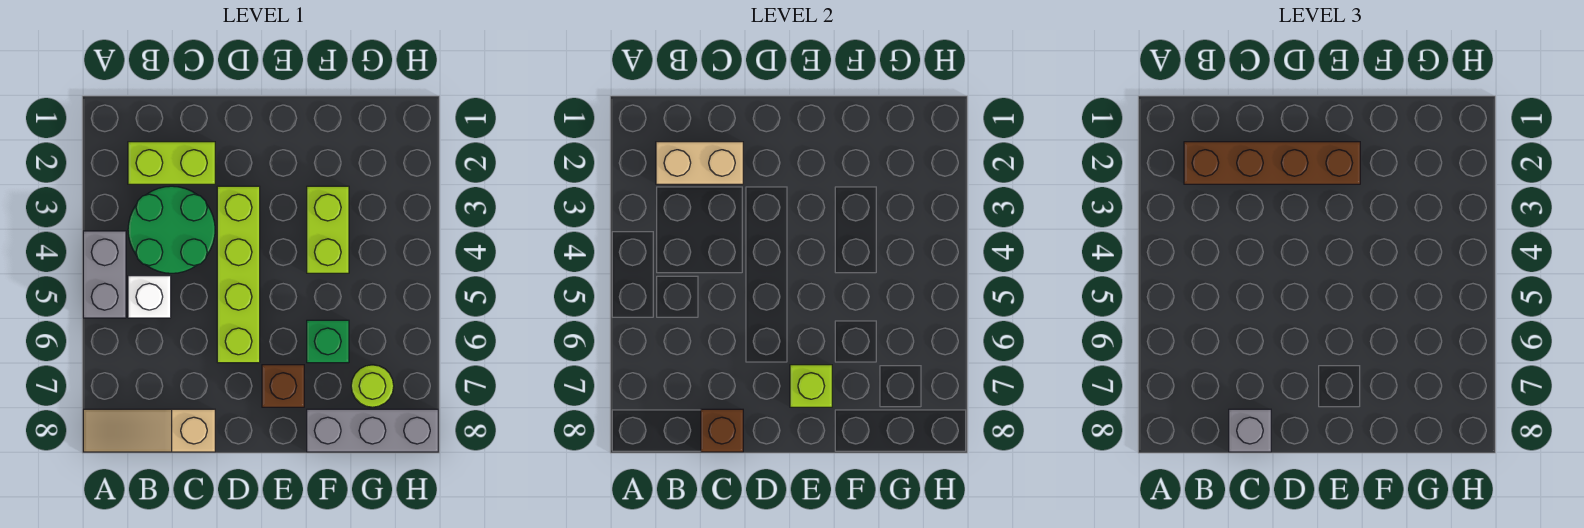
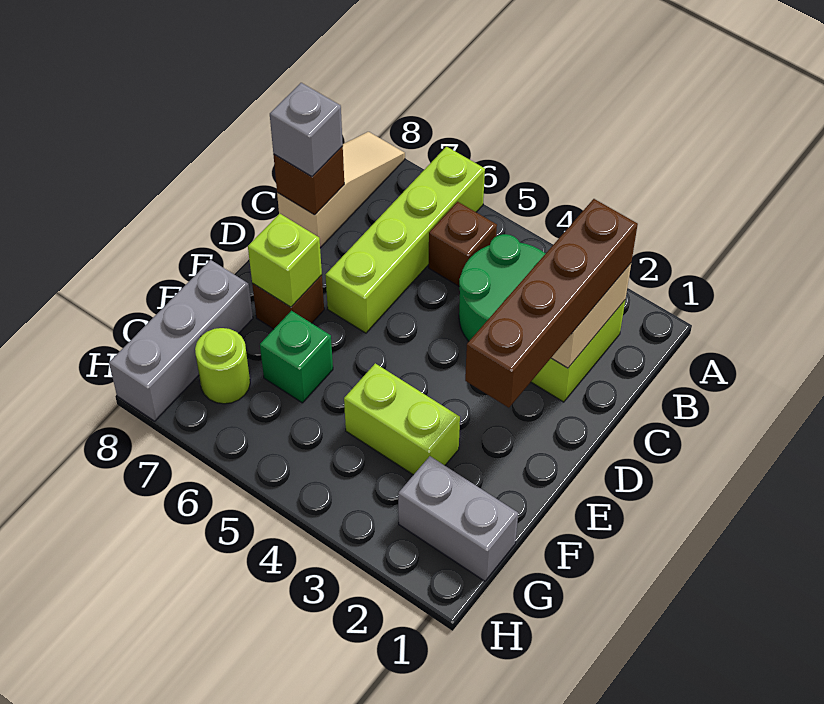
grey 1x2 brick [83,231,126,318] -> grey 1x2 brick moved to [398,456,518,581]
white 1x1 brick [128,276,171,318] -> brown 1x1 brick [429,202,497,286]
lime 1x4 brick [217,186,260,363] -> lime 1x4 brick turned to [326,147,485,333]

